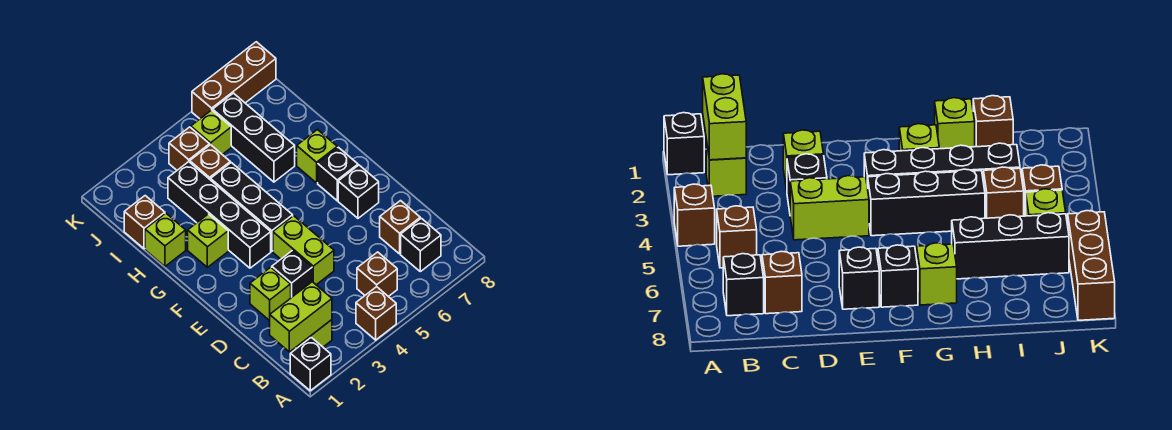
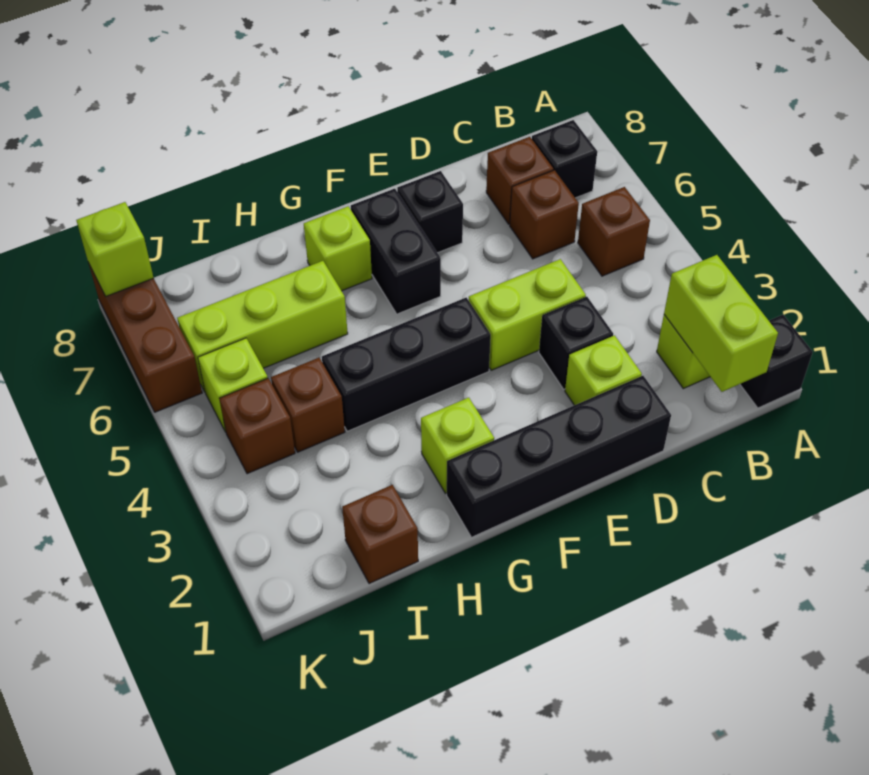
brown 1x1 brick [356,287,396,340] -> brown 1x1 brick moved to [510,170,579,259]
black 1x4 brick [168,162,271,268] -> black 1x4 brick moved to [447,376,671,537]
black 1x1 brick [318,147,358,201] -> black 1x2 brick [351,189,441,314]
lime 1x1 brick [145,213,186,266] -> lime 1x1 brick moved to [76,202,154,296]
black 1x3 brick [213,93,295,182] -> lime 1x3 brick [177,261,348,392]

